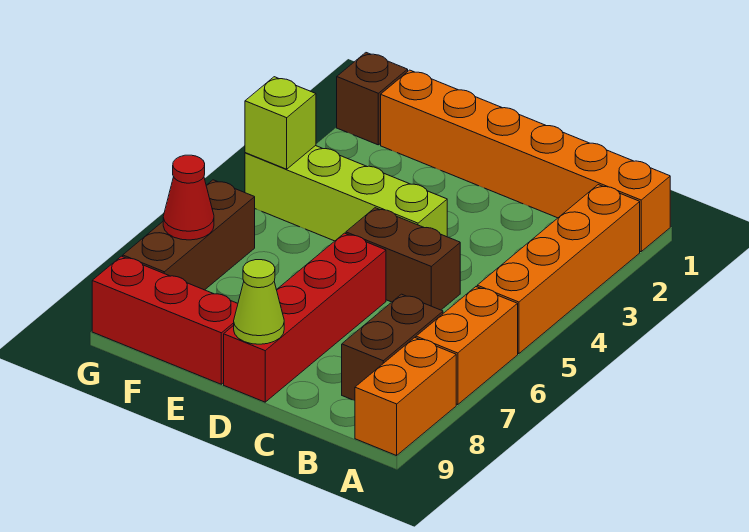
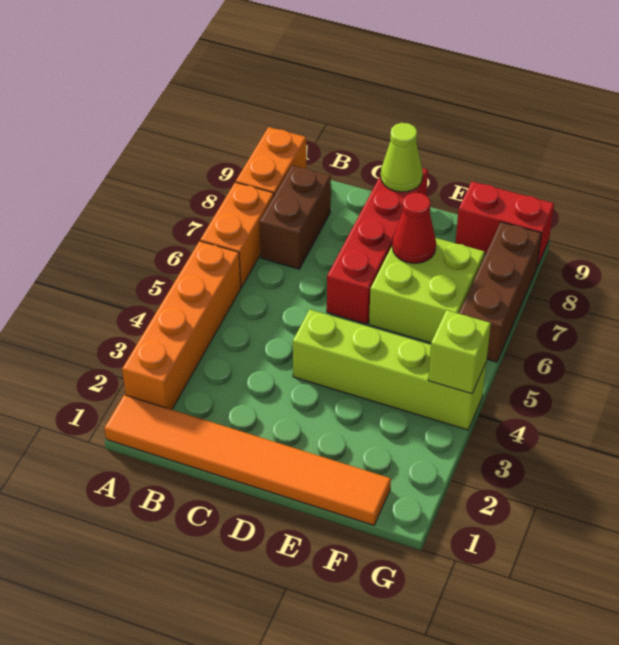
orange 1x6 brick [381,70,670,252] -> orange 1x6 tile [105,395,391,525]
brown 1x2 brick [346,208,460,310] -> none
none -> lime 2x2 brick [369,238,485,343]
red 1x3 brick [92,256,238,384] -> red 1x2 brick [456,182,554,267]
brown 1x1 brick [337,53,408,145] -> none
red 1x1 cone [163,155,214,240] -> red 1x1 cone moved to [392,193,436,263]

